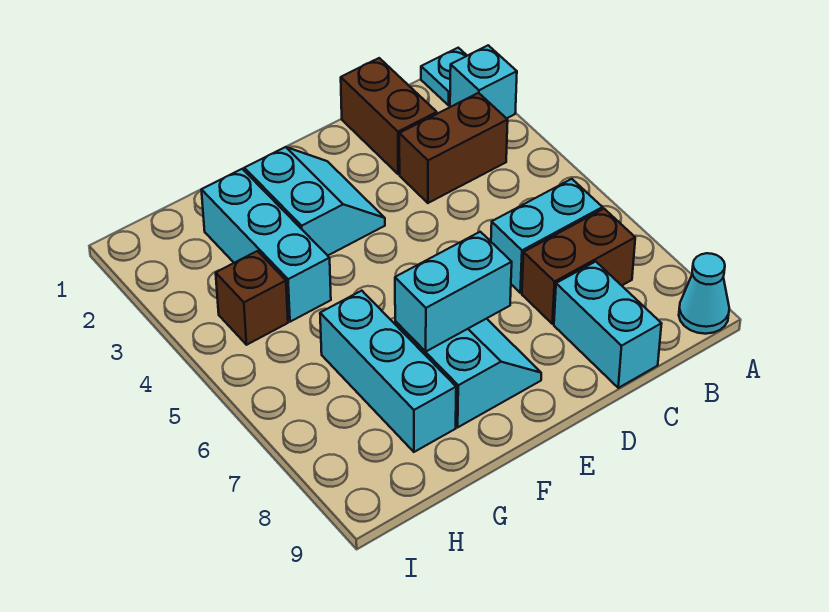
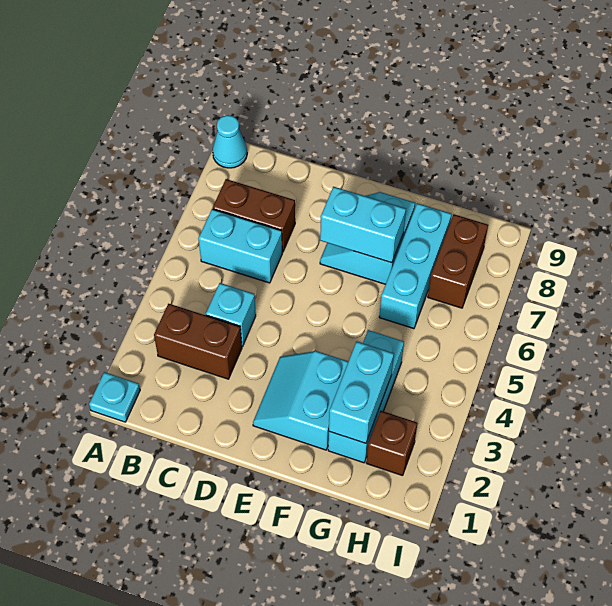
cyan 1x1 brick [450,45,517,118] -> cyan 1x1 brick moved to [206,283,256,346]
brown 1x2 brick [341,58,437,174] -> brown 1x2 brick moved to [428,214,488,308]
cyan 1x2 brick [554,262,662,388] -> cyan 1x2 brick moved to [329,342,394,443]
brown 1x1 brick [216,251,288,345] -> brown 1x1 brick moved to [366,411,417,476]

